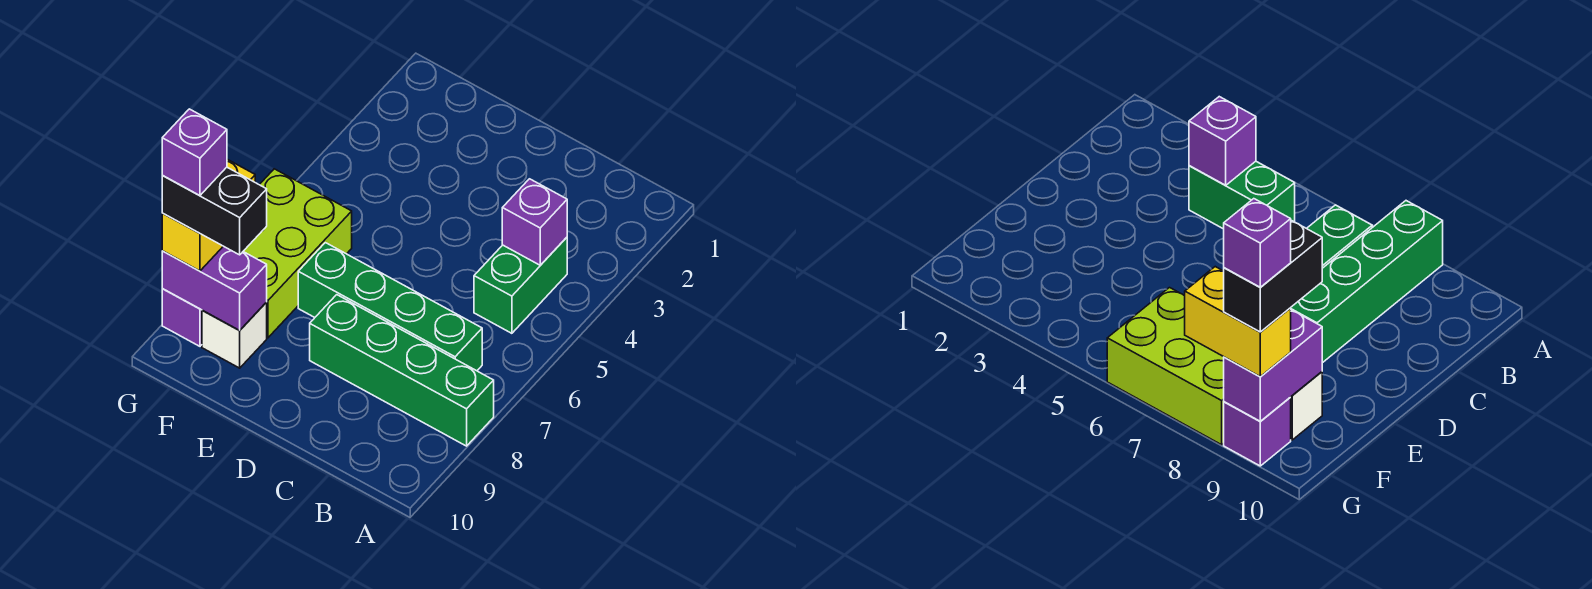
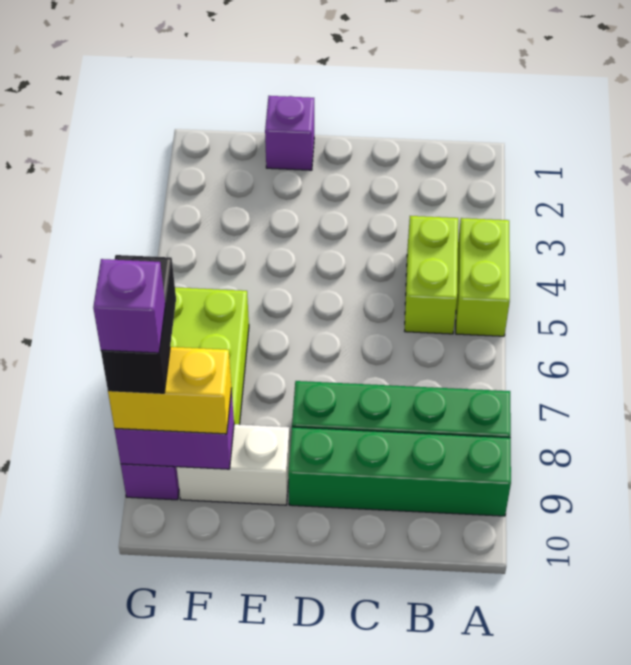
none -> lime 1x2 brick [456,218,510,336]
green 1x2 brick [474,237,567,333] -> lime 1x2 brick [405,216,458,334]
purple 1x1 brick [502,179,567,265] -> purple 1x1 brick moved to [265,96,314,170]
green 1x4 brick [298,243,482,371] -> green 1x4 brick moved to [288,427,511,516]
white 1x1 brick [202,302,267,368] -> white 1x2 brick [176,424,290,505]
black 1x2 brick [162,167,267,255] -> black 1x2 brick turned to [101,255,176,393]
yellow 1x2 brick [162,159,255,271] -> yellow 1x2 brick turned to [108,347,231,434]

